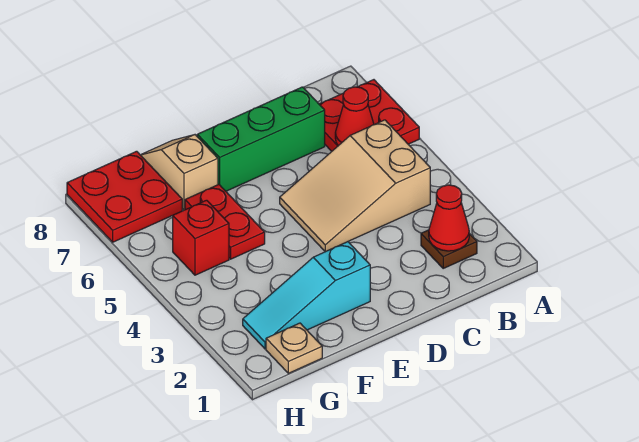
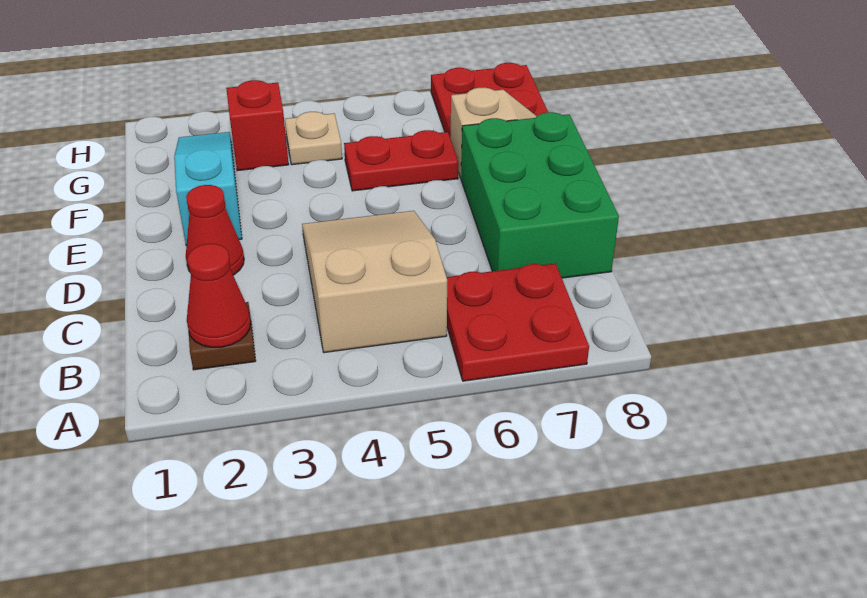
red 1x1 cone [335,87,374,146] -> red 1x1 cone moved to [186,185,244,275]
green 1x3 brick [197,87,325,191] -> green 2x3 brick [461,112,619,278]
tan 1x1 plate [266,323,322,373] -> tan 1x1 plate moved to [285,112,342,165]
red 1x1 brick [173,200,229,275] -> red 1x1 brick moved to [226,80,289,171]

